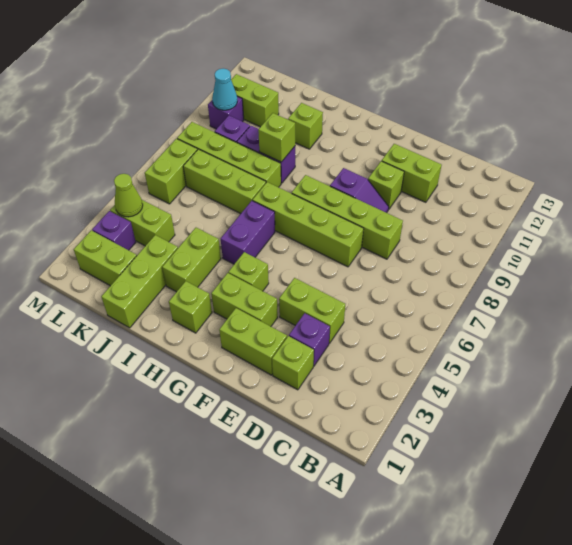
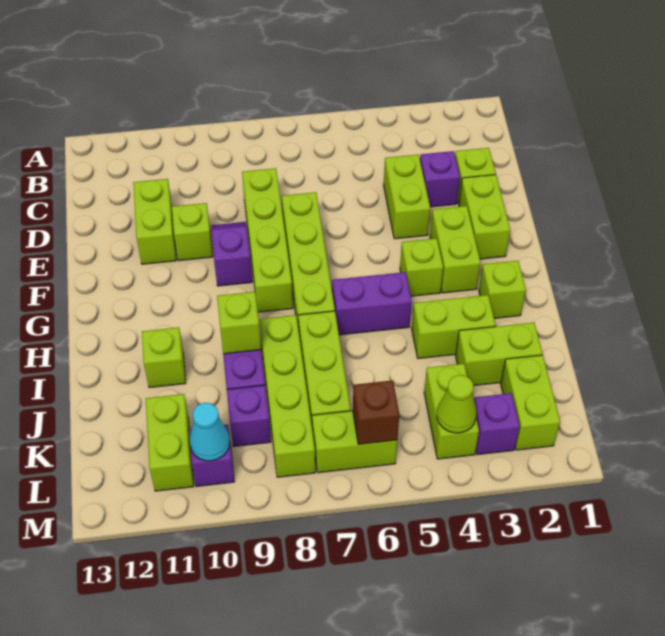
lime 1x3 brick [101,235,178,328] -> lime 1x2 brick [456,323,542,386]
none -> brown 1x1 brick [353,380,399,444]

